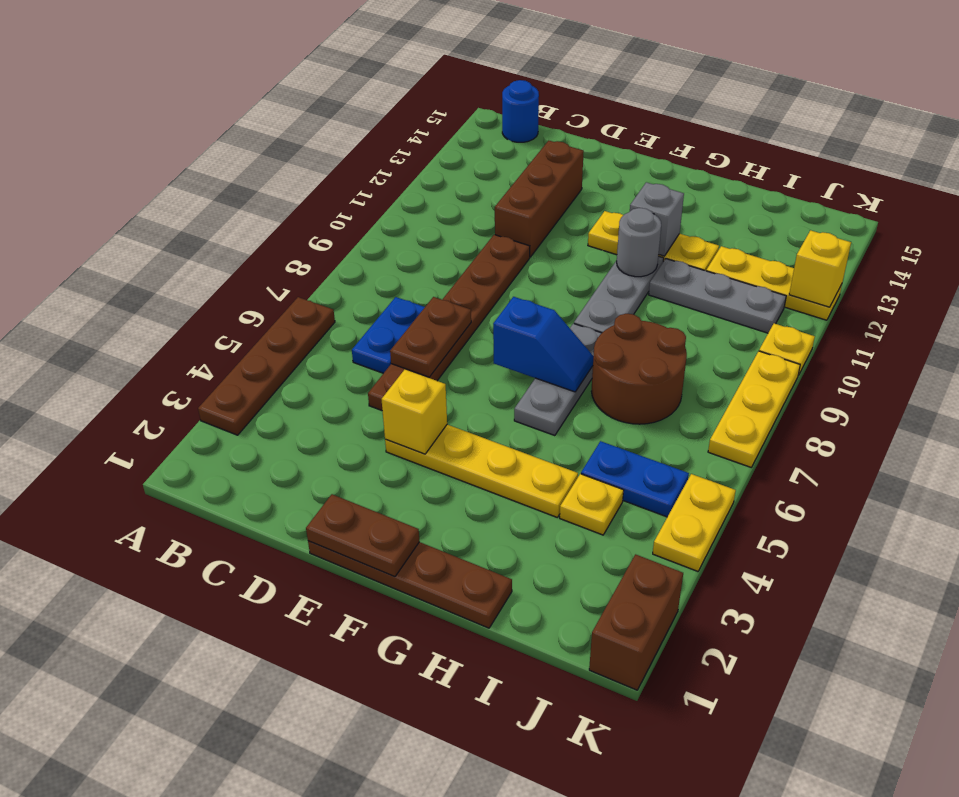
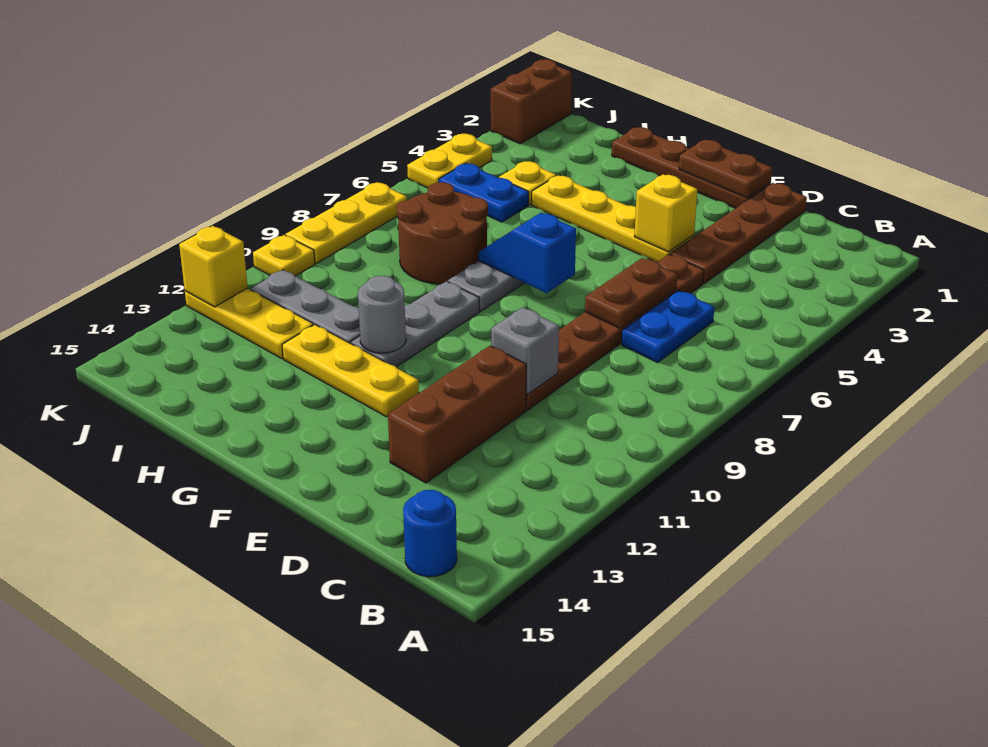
brown 1x4 plate [198,297,335,435] -> brown 1x4 plate moved to [670,183,807,283]
grey 1x1 brick [630,182,684,256] -> grey 1x1 brick moved to [491,308,559,395]

